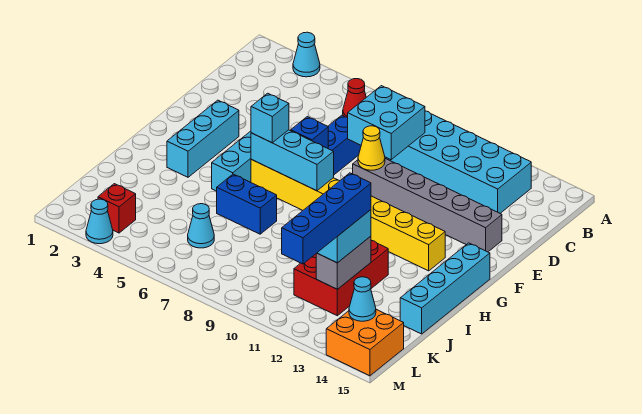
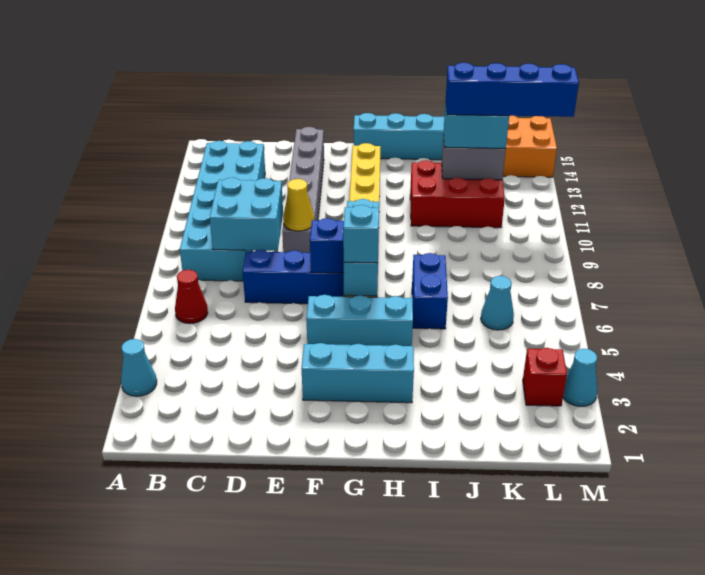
cyan 1x1 cone [349,277,376,321] -> none

